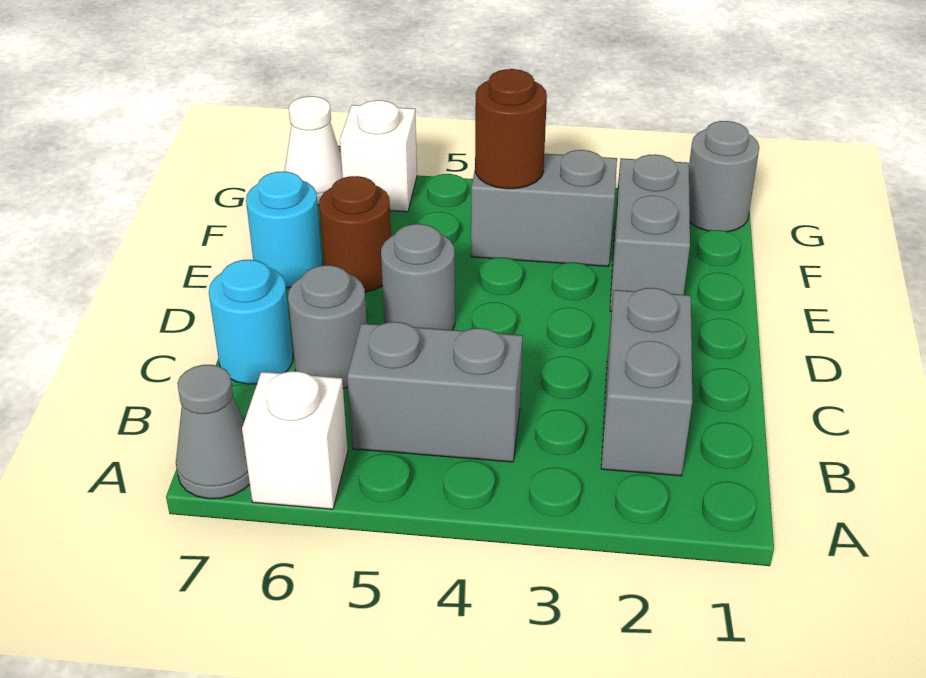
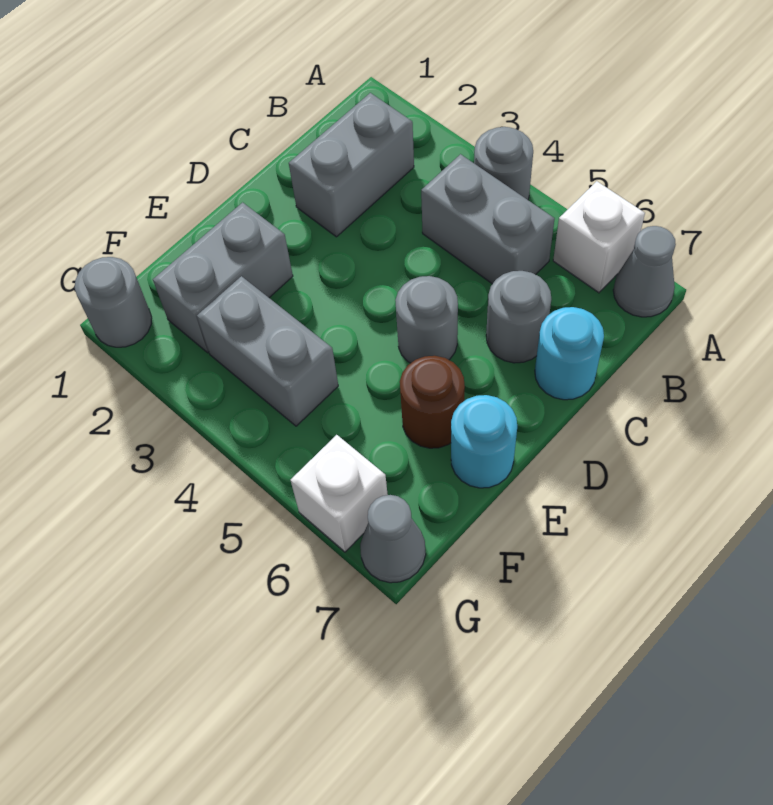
none -> grey 1x1 round brick [474,127,533,200]
brown 1x1 round brick [475,69,547,189] -> none
white 1x1 cone [285,96,343,205] -> grey 1x1 cone [360,495,426,583]

